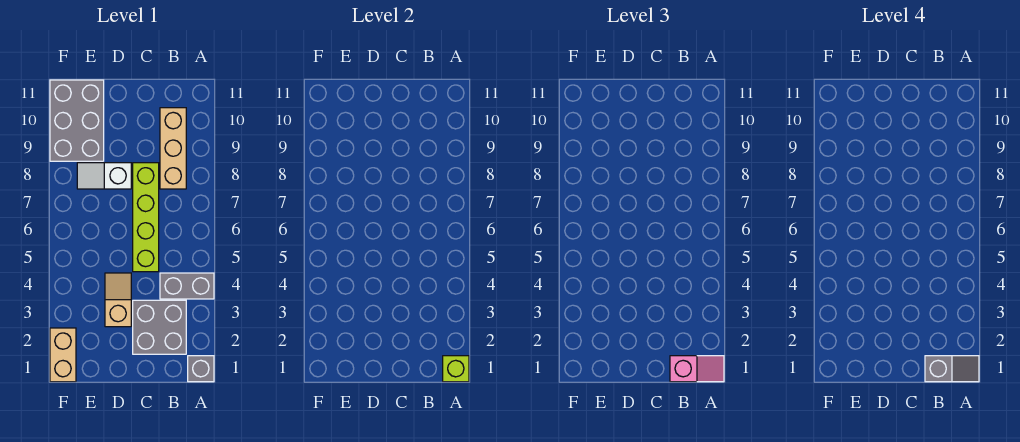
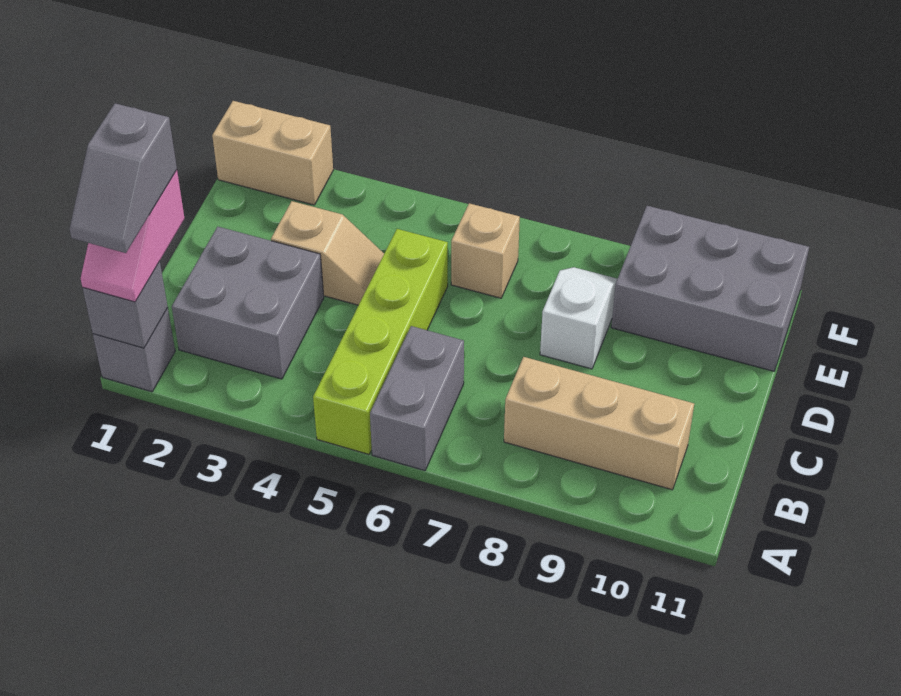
lime 1x1 brick [443,356,469,382] -> grey 1x1 brick [83,261,168,348]
grey 1x2 brick [160,273,214,299] -> grey 1x2 brick moved to [370,326,464,471]
lime 1x4 brick [133,163,159,272] -> lime 1x4 brick turned to [313,229,448,454]
none -> tan 1x1 brick [451,203,520,298]

